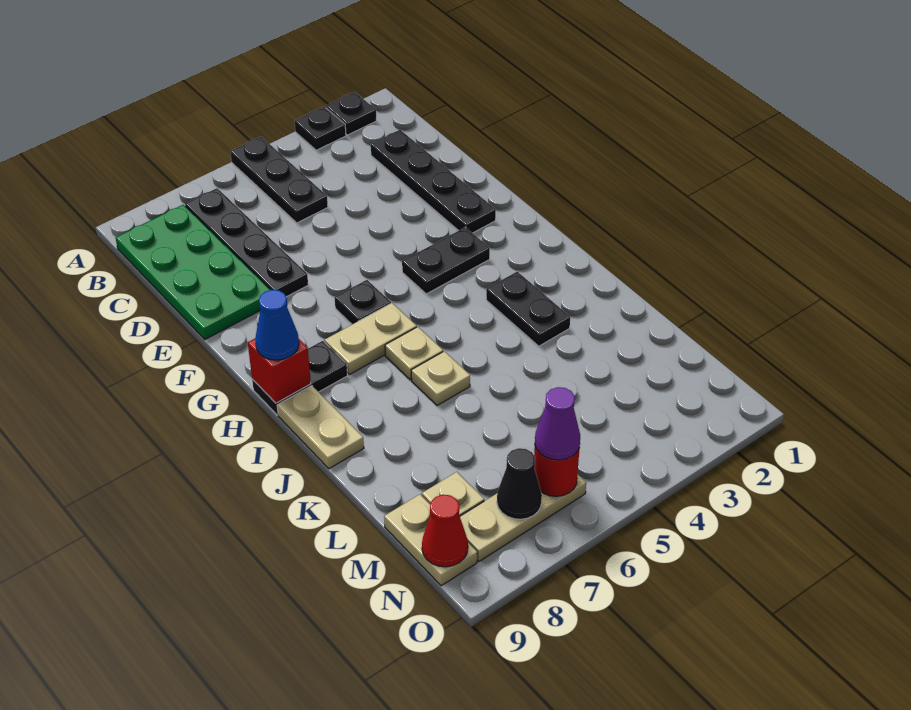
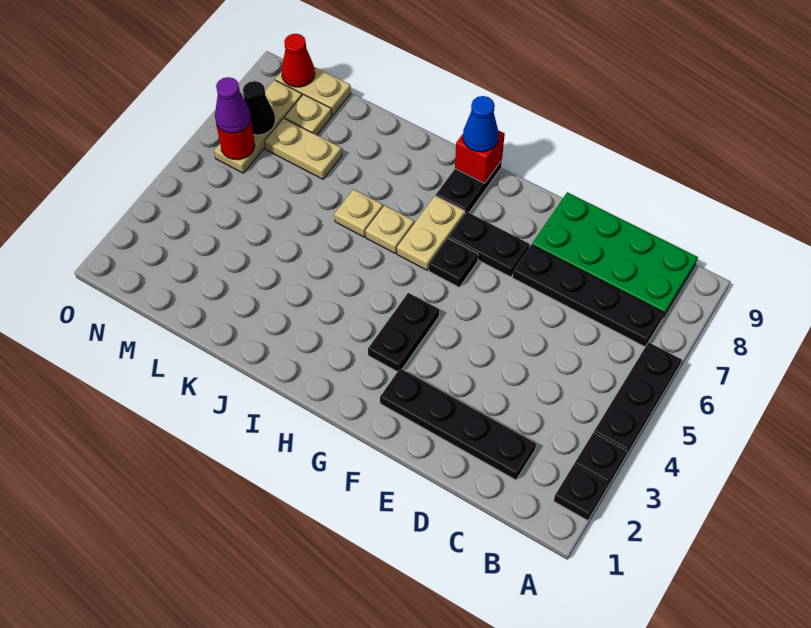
black 1x3 plate [230,137,328,223] -> black 1x3 plate turned to [594,342,682,454]
black 1x2 plate [486,272,570,346] -> black 1x2 plate moved to [448,212,530,277]
tan 1x2 plate [277,386,364,469] -> tan 1x2 plate moved to [264,118,342,179]

